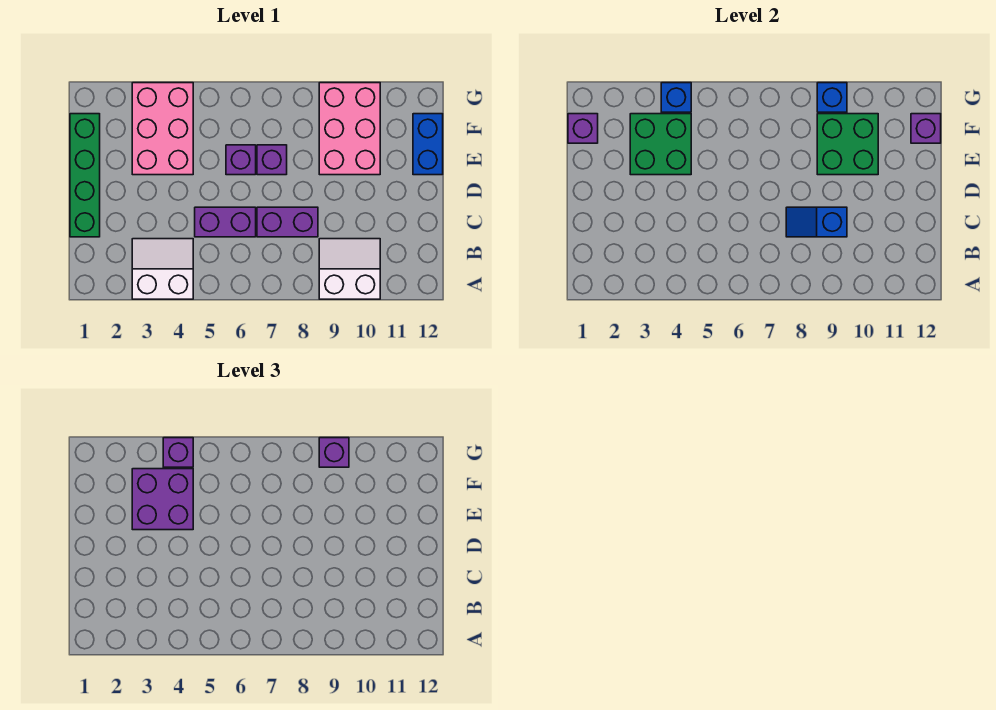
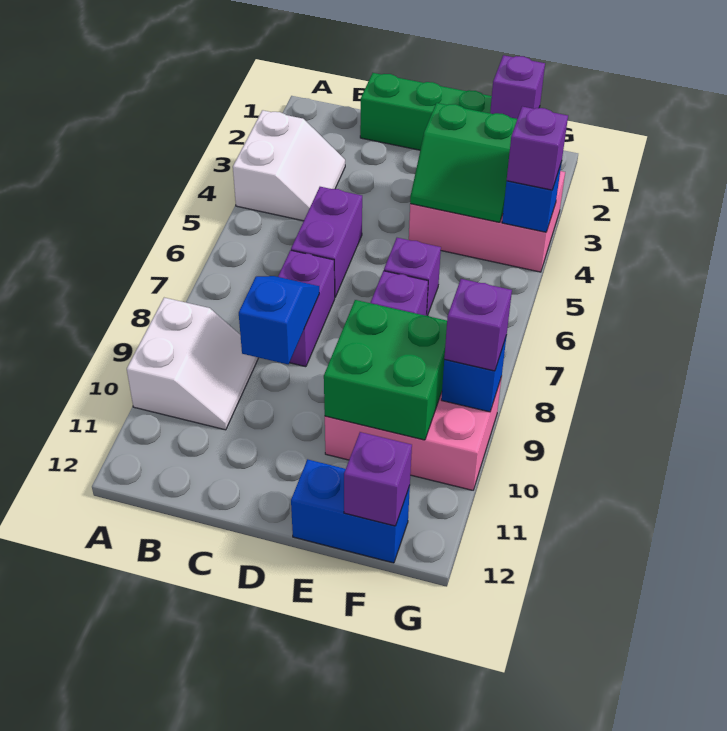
green 2x2 brick [630,114,691,175] -> green 2x2 slope [410,103,517,222]
purple 2x2 brick [132,469,193,530] -> none

